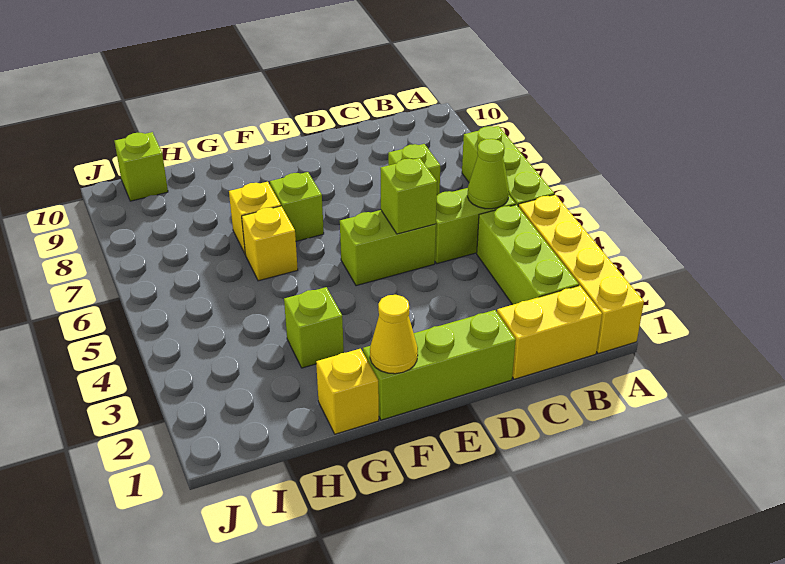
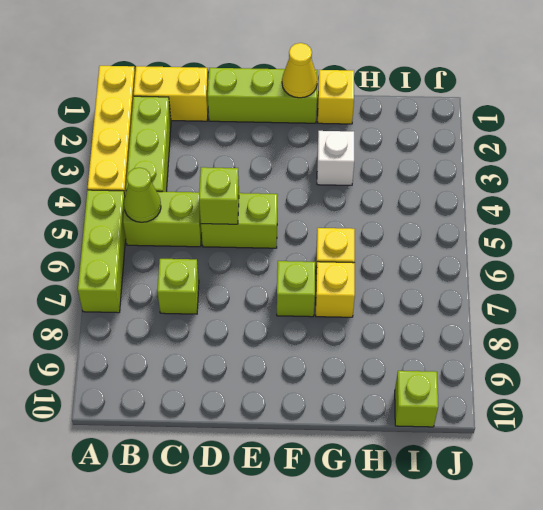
lime 1x1 brick [284,287,344,368] -> white 1x1 brick [317,131,354,185]

